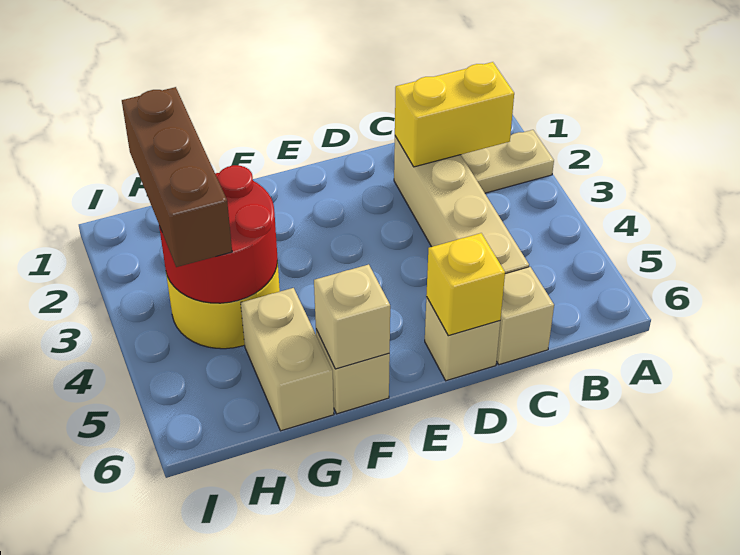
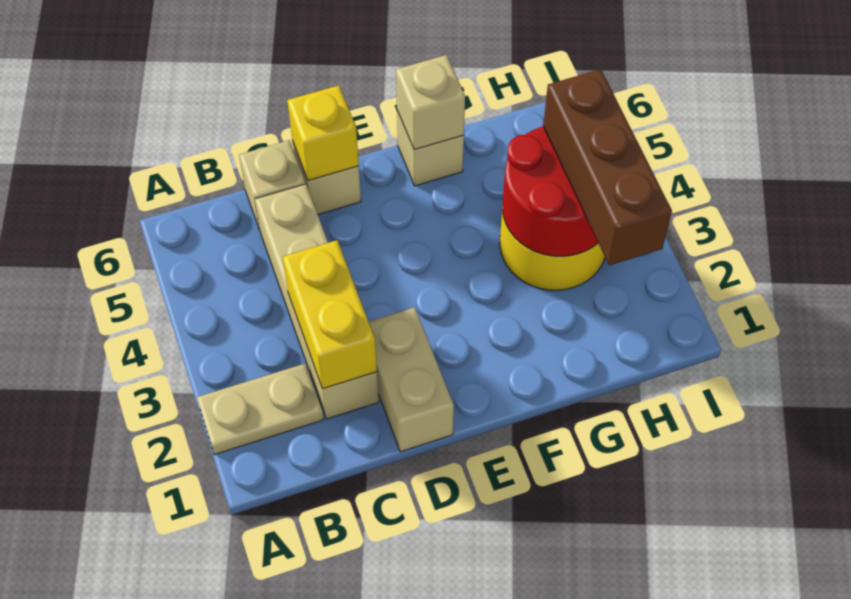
yellow 1x2 brick [395,62,514,167] -> yellow 1x2 brick turned to [283,240,377,389]
tan 1x2 brick [241,288,334,431] -> tan 1x2 brick moved to [369,307,454,452]

